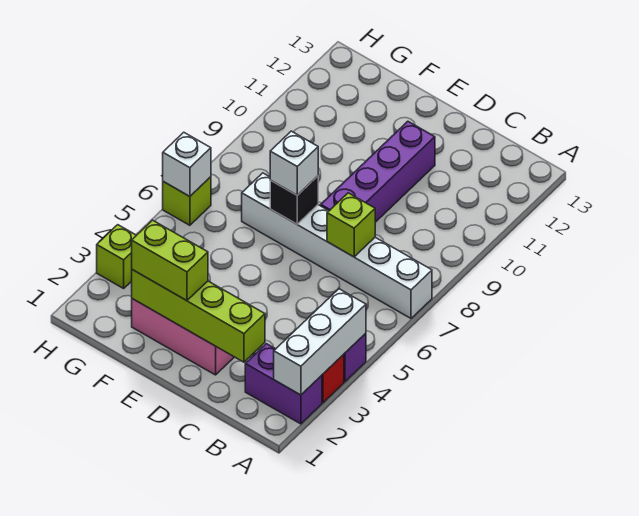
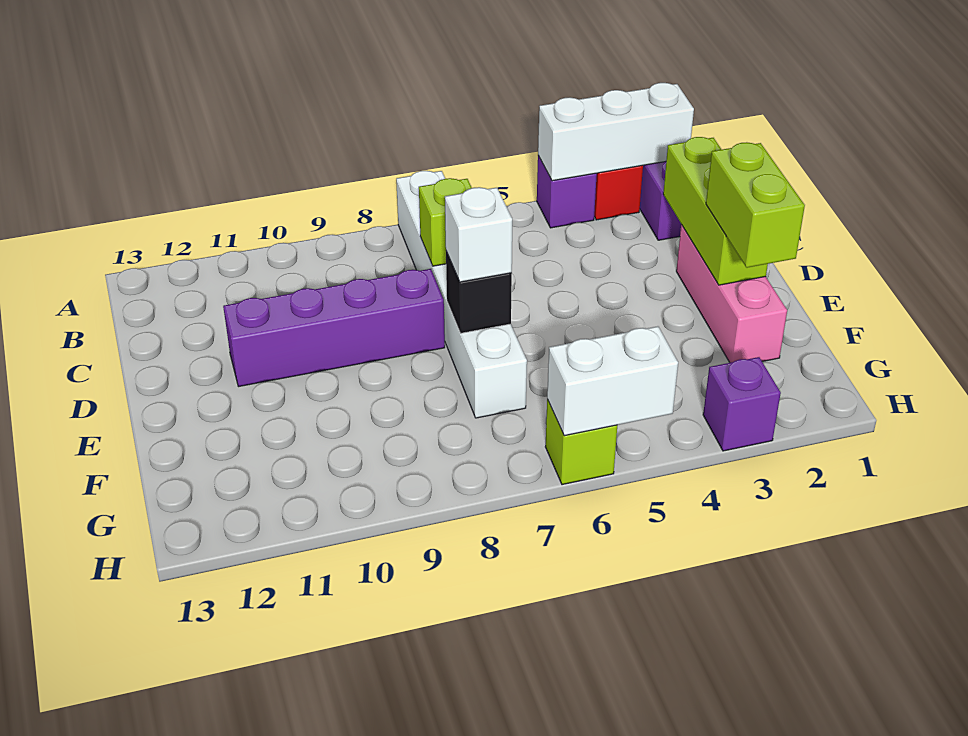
lime 1x4 brick [132,270,265,362] -> lime 1x3 brick [663,137,768,285]
lime 1x1 brick [97,225,136,288] -> purple 1x1 brick [703,357,781,451]
white 1x1 brick [163,132,211,196] -> white 1x2 brick [547,326,678,436]

